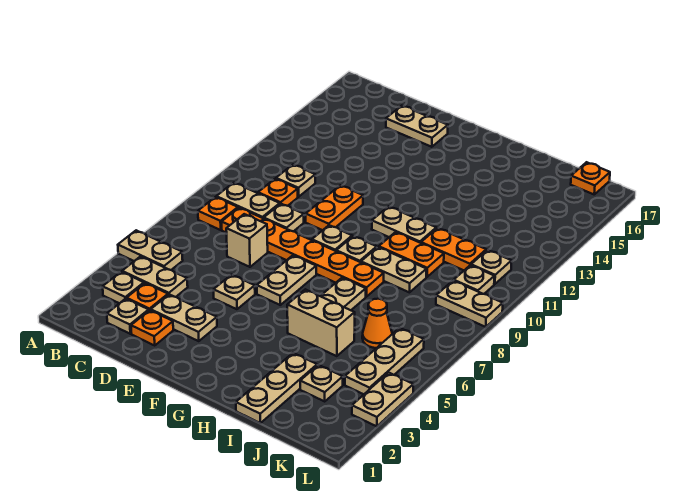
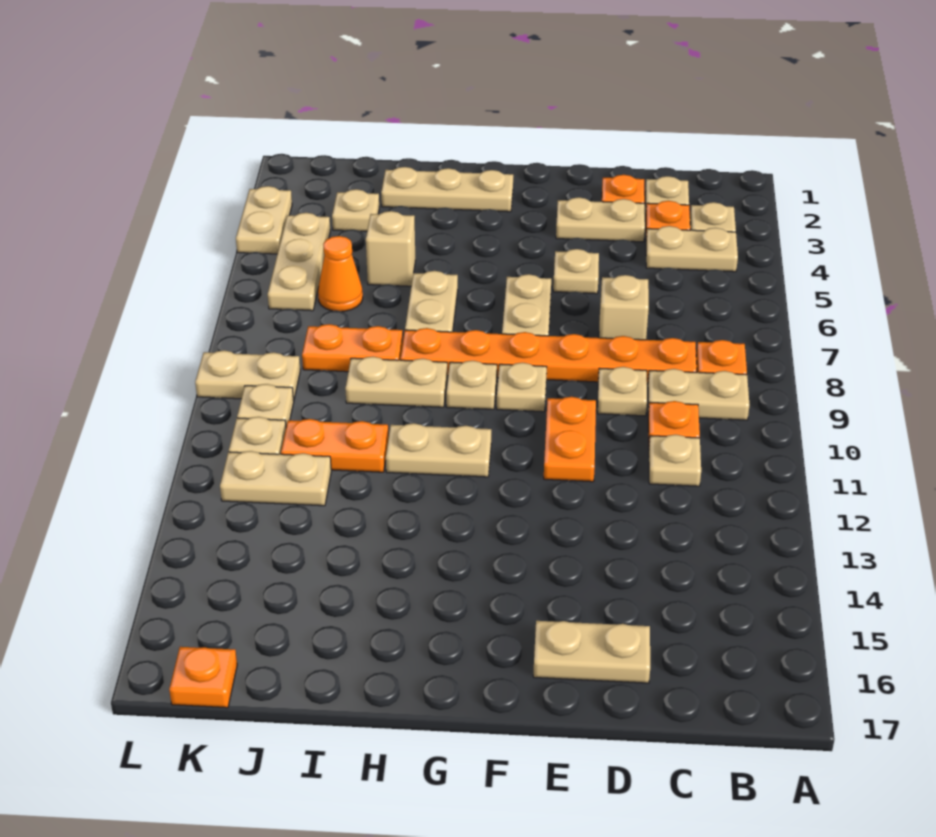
tan 1x2 plate [118,230,183,270] -> tan 1x2 plate moved to [220,451,331,506]
tan 1x2 brick [287,289,355,356] -> tan 1x1 brick [366,211,415,286]
orange 1x2 plate [379,232,444,277] -> orange 1x2 plate moved to [302,324,403,372]
tan 1x3 plate [236,353,317,423] -> tan 1x3 plate turned to [381,167,513,212]

